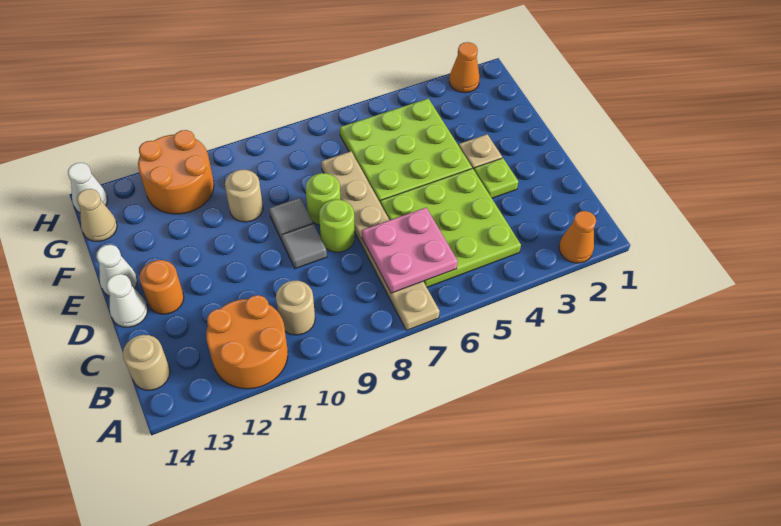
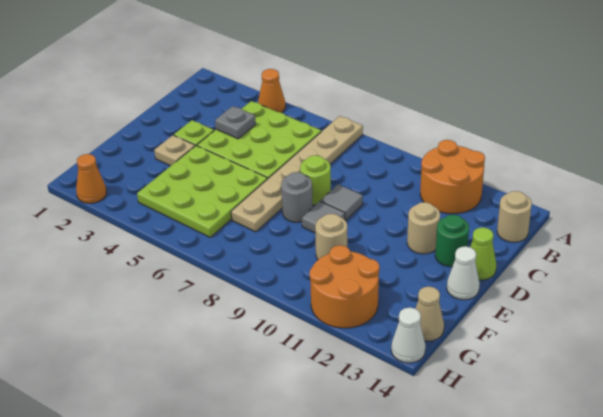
orange 1x1 cone [559,211,596,263] -> orange 1x1 cone moved to [258,69,286,113]
pink 2x2 plate [362,208,458,293] -> none
tan 1x1 round brick [276,281,315,335] -> tan 1x1 round brick moved to [407,202,440,254]
none -> grey 1x1 plate [215,106,256,139]
orange 1x1 round brick [139,260,184,314] -> green 1x1 round brick [435,215,469,267]
white 1x1 cone [107,274,148,327] -> lime 1x1 cone [470,227,496,280]
lime 1x1 round brick [306,173,340,225] -> grey 1x1 round brick [281,172,313,222]

